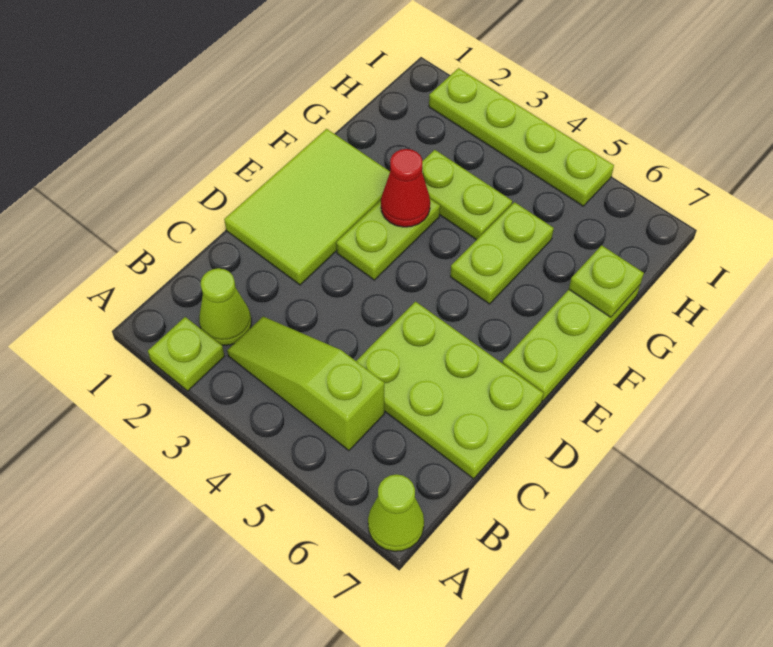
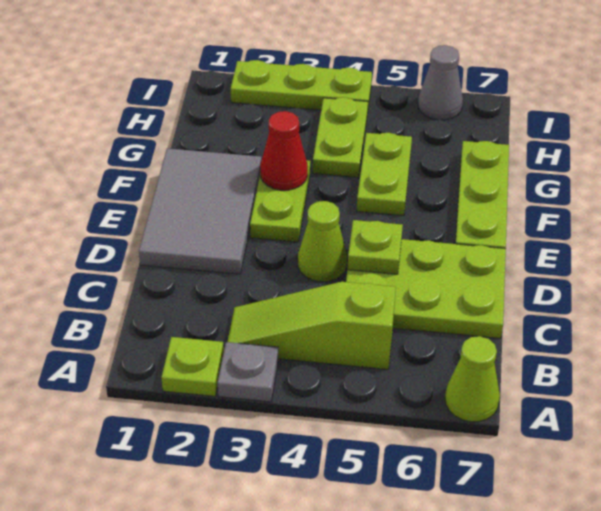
none -> grey 1x1 plate [218,342,278,402]
lime 1x1 cone [199,268,251,345] -> lime 1x1 cone moved to [298,201,347,282]
lime 2x3 tile [224,129,390,285] -> grey 2x3 tile [139,148,262,274]
lime 1x2 plate [422,150,512,240] -> lime 1x2 plate turned to [313,97,368,177]
lime 1x1 plate [569,245,644,317] -> lime 1x1 plate moved to [348,220,403,274]
lime 1x4 plate [429,68,614,206] -> lime 1x3 plate [231,60,372,114]
none -> grey 1x1 cone [418,45,463,120]

